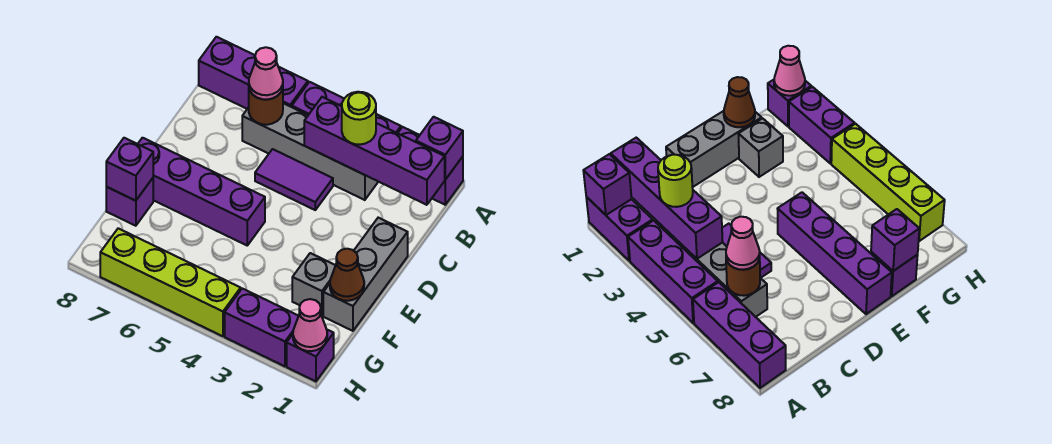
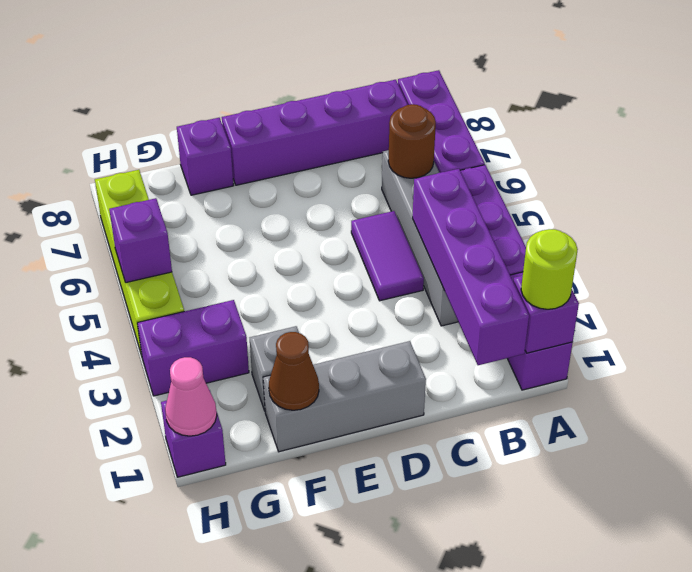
lime 1x1 round brick [342,92,376,145] -> lime 1x1 round brick moved to [521,229,578,309]
pink 1x1 cone [249,47,283,99] -> none
purple 1x4 brick [138,138,265,245] -> purple 1x4 brick turned to [222,80,408,185]
purple 1x1 brick [106,138,153,201] -> purple 1x1 brick moved to [109,198,172,283]
purple 1x2 brick [225,289,298,366] -> purple 1x2 brick turned to [137,300,249,396]

